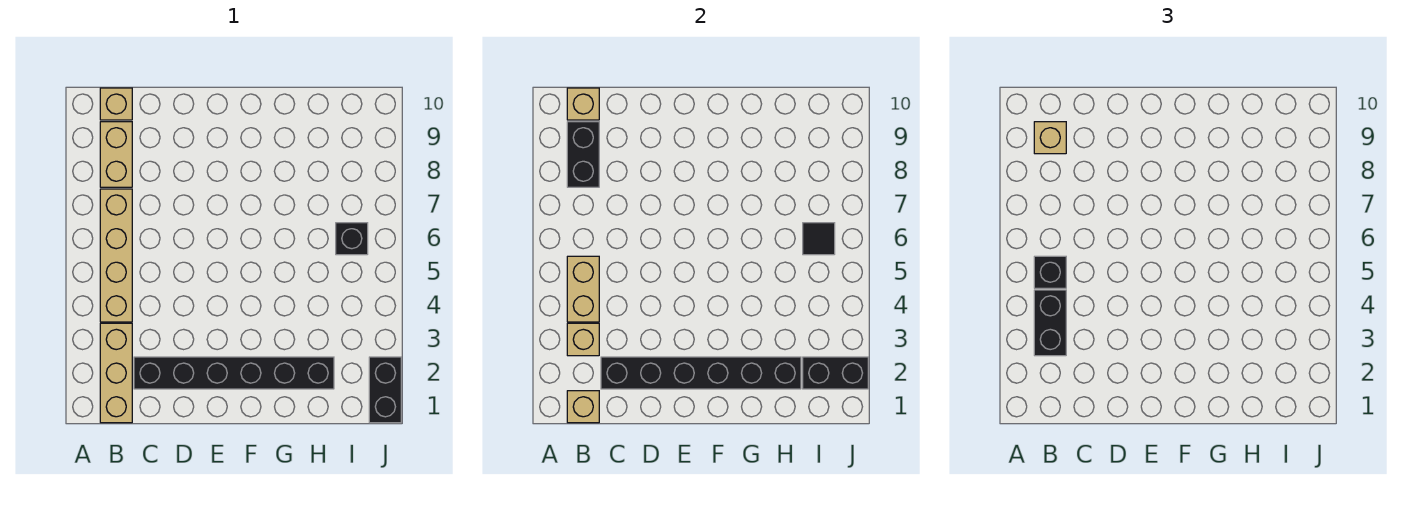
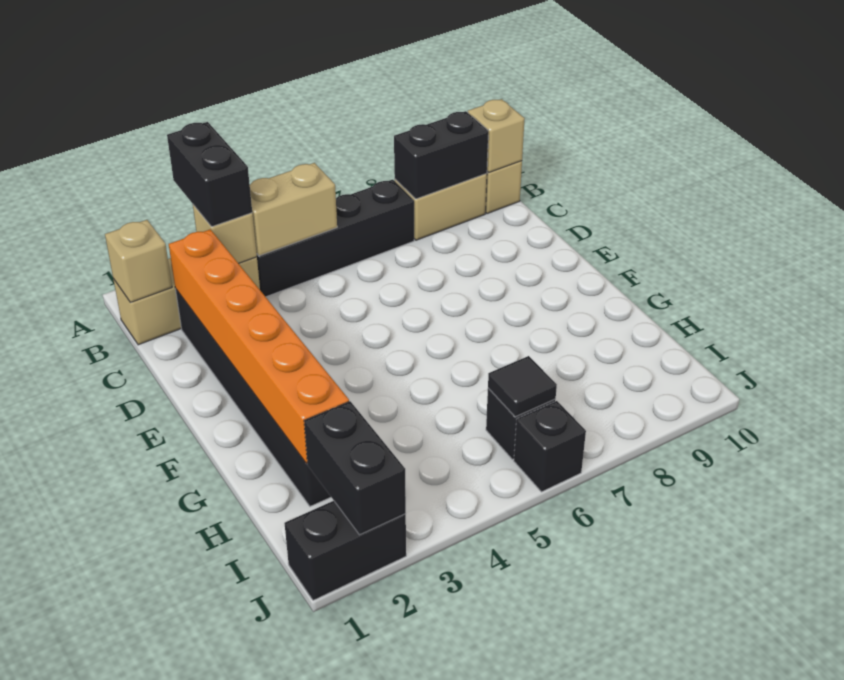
black 1x2 brick [1034,290,1066,356] -> black 1x2 brick turned to [167,122,252,227]
tan 1x4 brick [100,189,132,322] -> black 1x4 brick [257,180,414,297]
black 1x1 brick [1034,256,1066,288] -> black 1x1 brick moved to [514,401,586,492]
tan 1x1 brick [1034,122,1066,154] -> none
black 1x6 brick [601,357,801,389] -> orange 1x6 brick [169,229,349,464]

